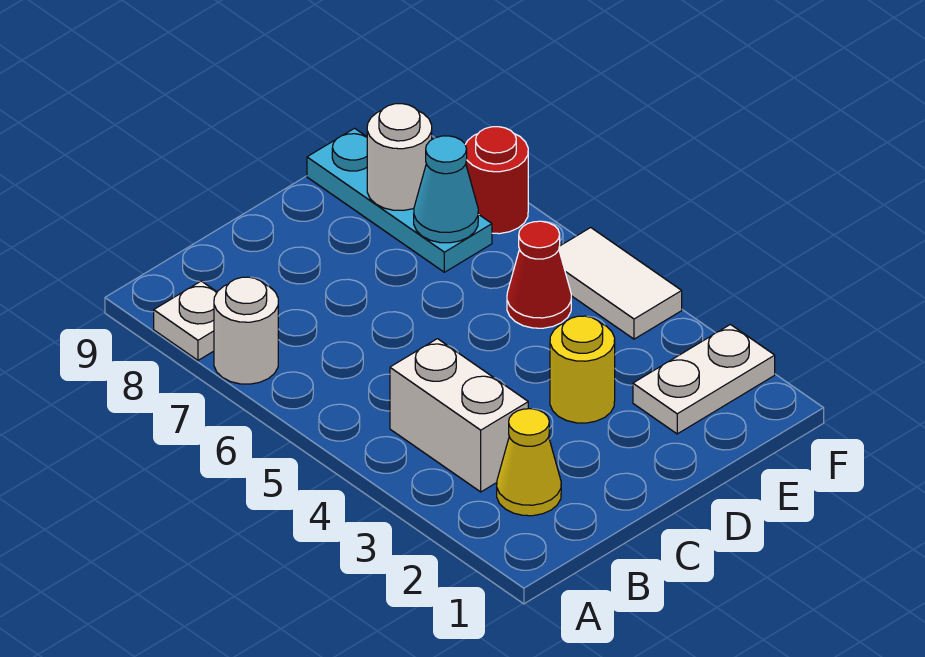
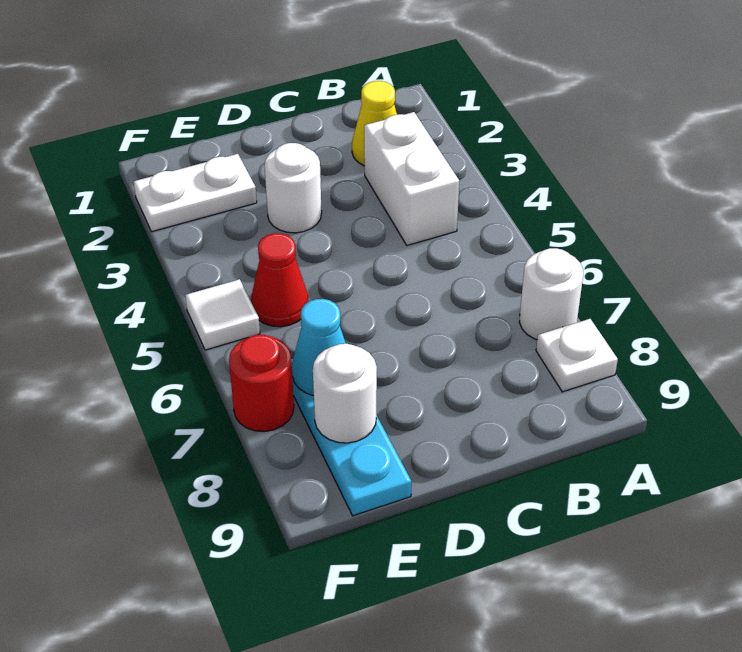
yellow 1x1 round brick [550,316,615,423] -> white 1x1 round brick [265,143,322,233]
white 1x2 tile [559,228,682,339] -> white 1x1 tile [185,279,260,350]

